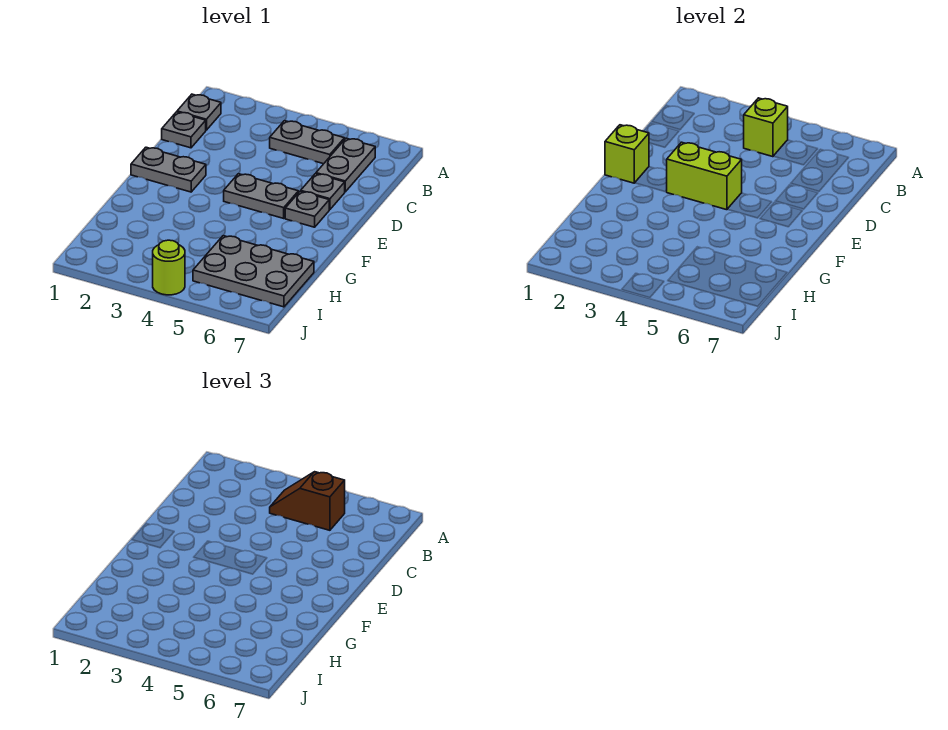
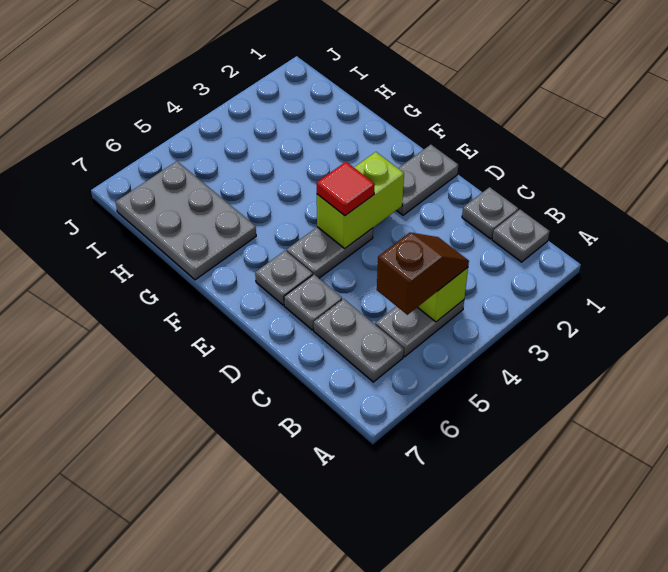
lime 1x1 brick [605,125,649,183] -> none
none -> red 1x1 tile [317,162,375,216]
grey 2x3 plate [193,236,314,307] -> grey 2x3 plate turned to [116,161,256,280]
lime 1x1 round brick [153,240,185,295] -> none

